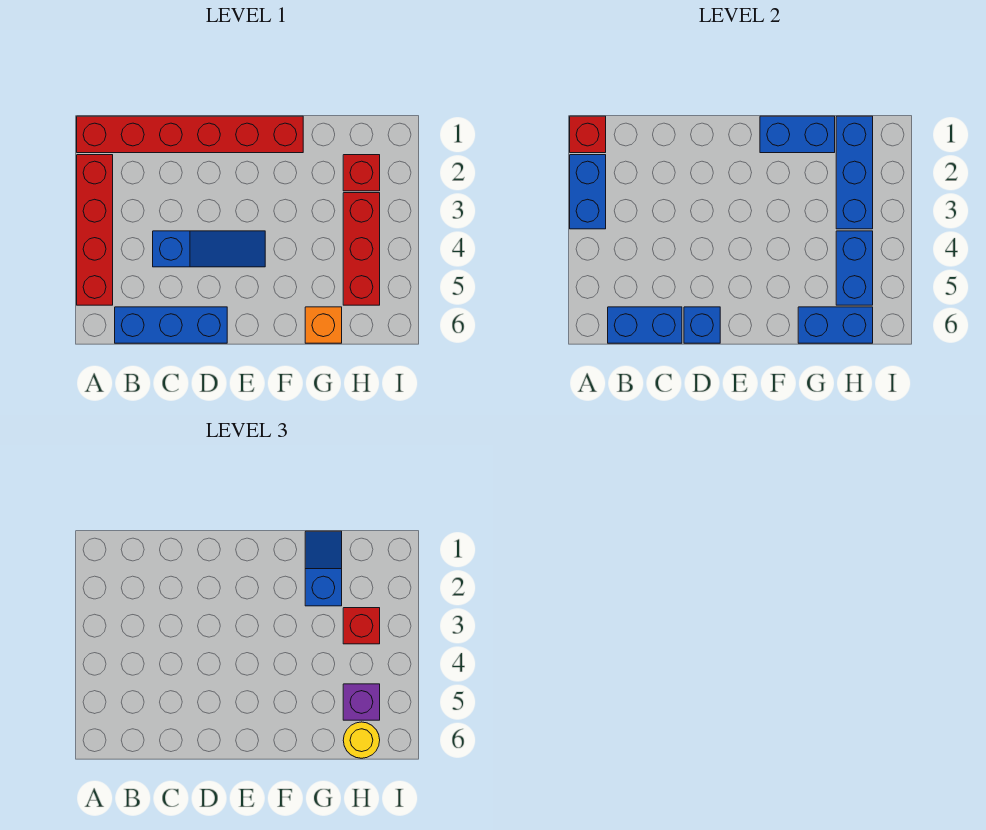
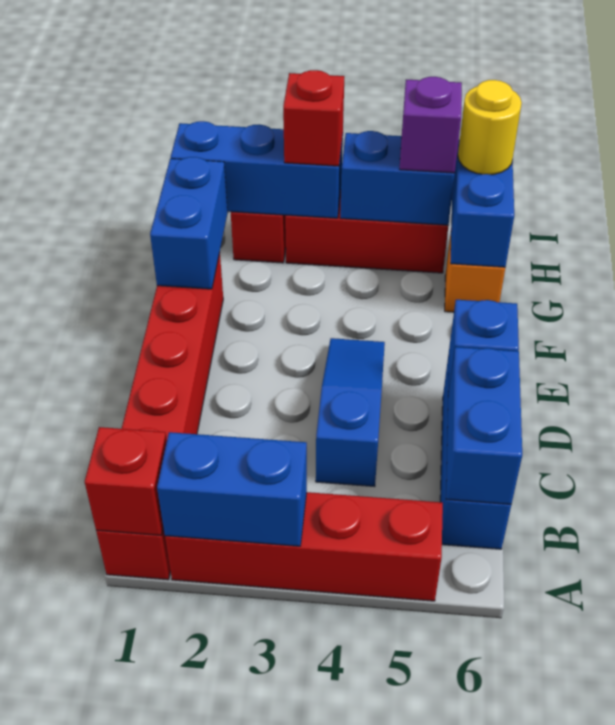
blue 1x2 slope [305,531,342,606] -> none

